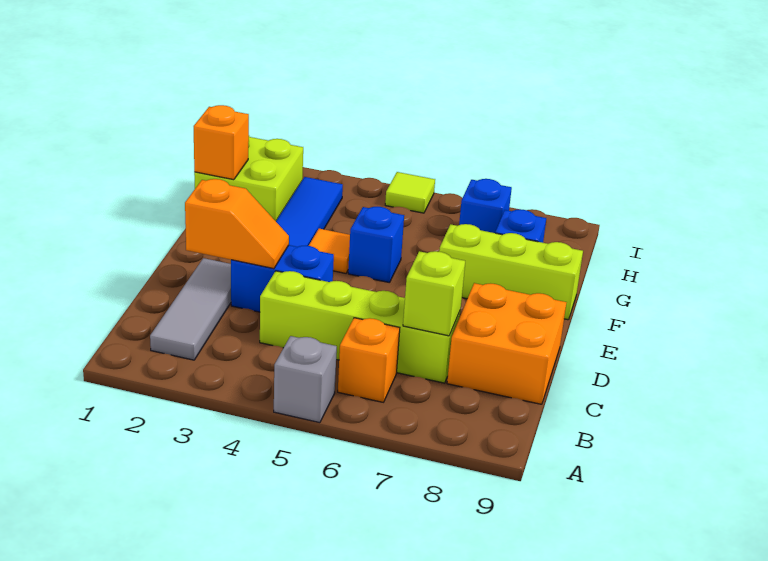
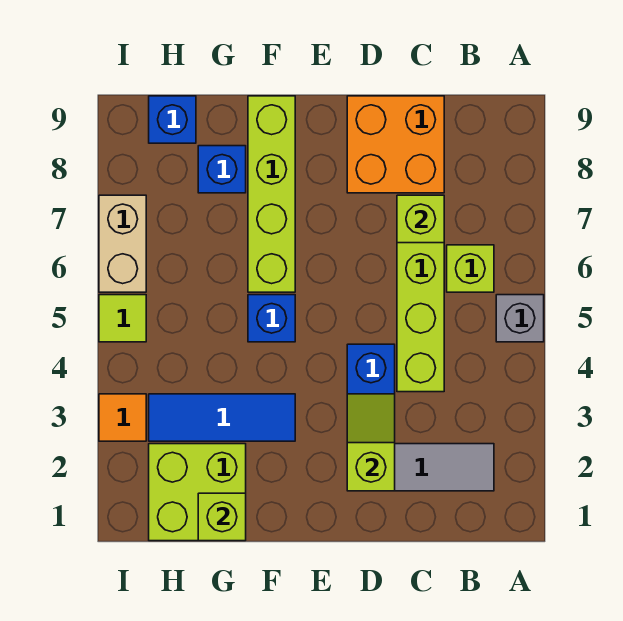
orange 1x1 brick [338,318,400,402] -> lime 1x1 brick [447,245,494,292]
orange 1x2 slope [185,179,289,269] -> lime 1x2 slope [347,394,395,491]
orange 1x1 tile [309,229,350,273] -> orange 1x1 tile moved to [99,394,146,441]
lime 1x3 brick [439,224,583,320] -> lime 1x4 brick [248,96,295,292]
orange 1x1 brick [194,105,249,180] -> lime 1x1 brick [198,493,246,541]
blue 1x1 brick [459,179,512,233] -> blue 1x1 brick moved to [149,96,196,143]
none -> tan 1x2 brick [99,195,146,292]

